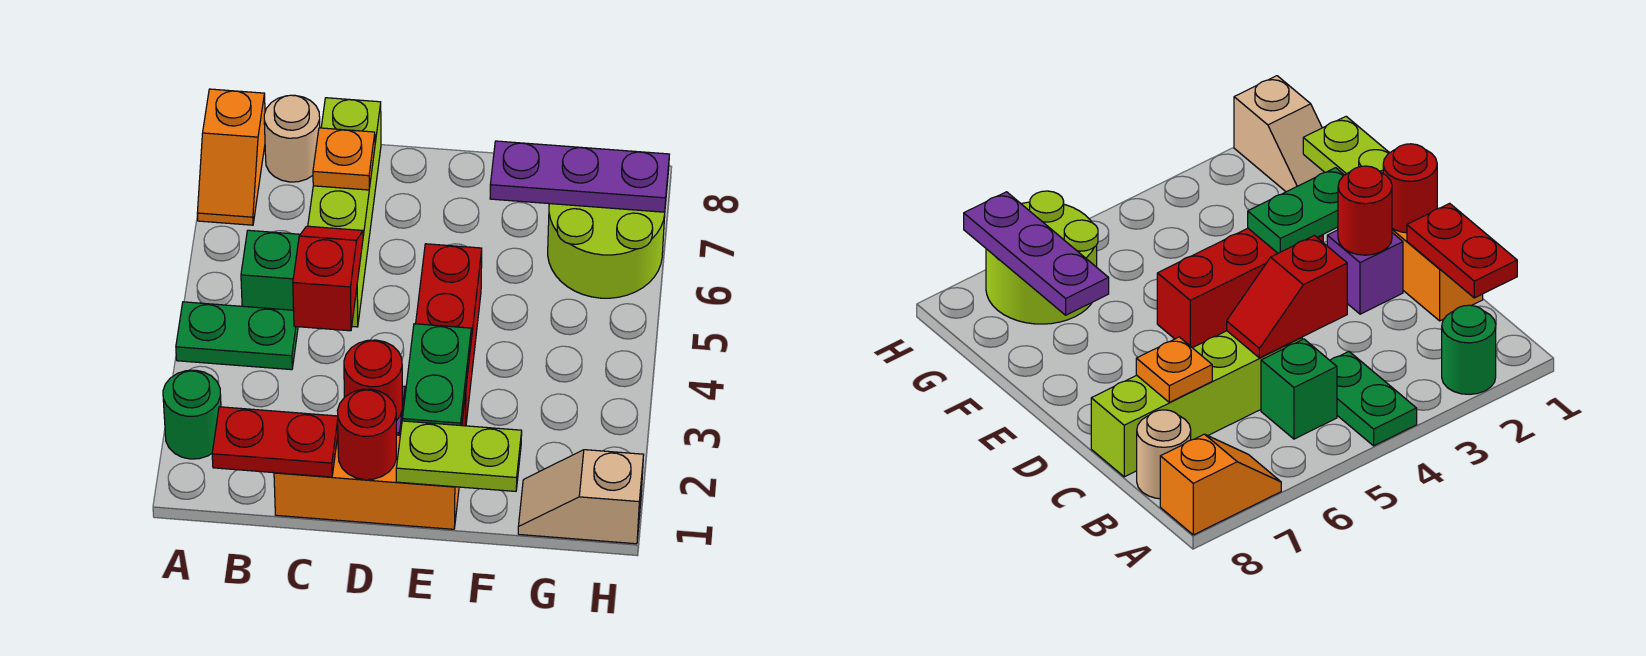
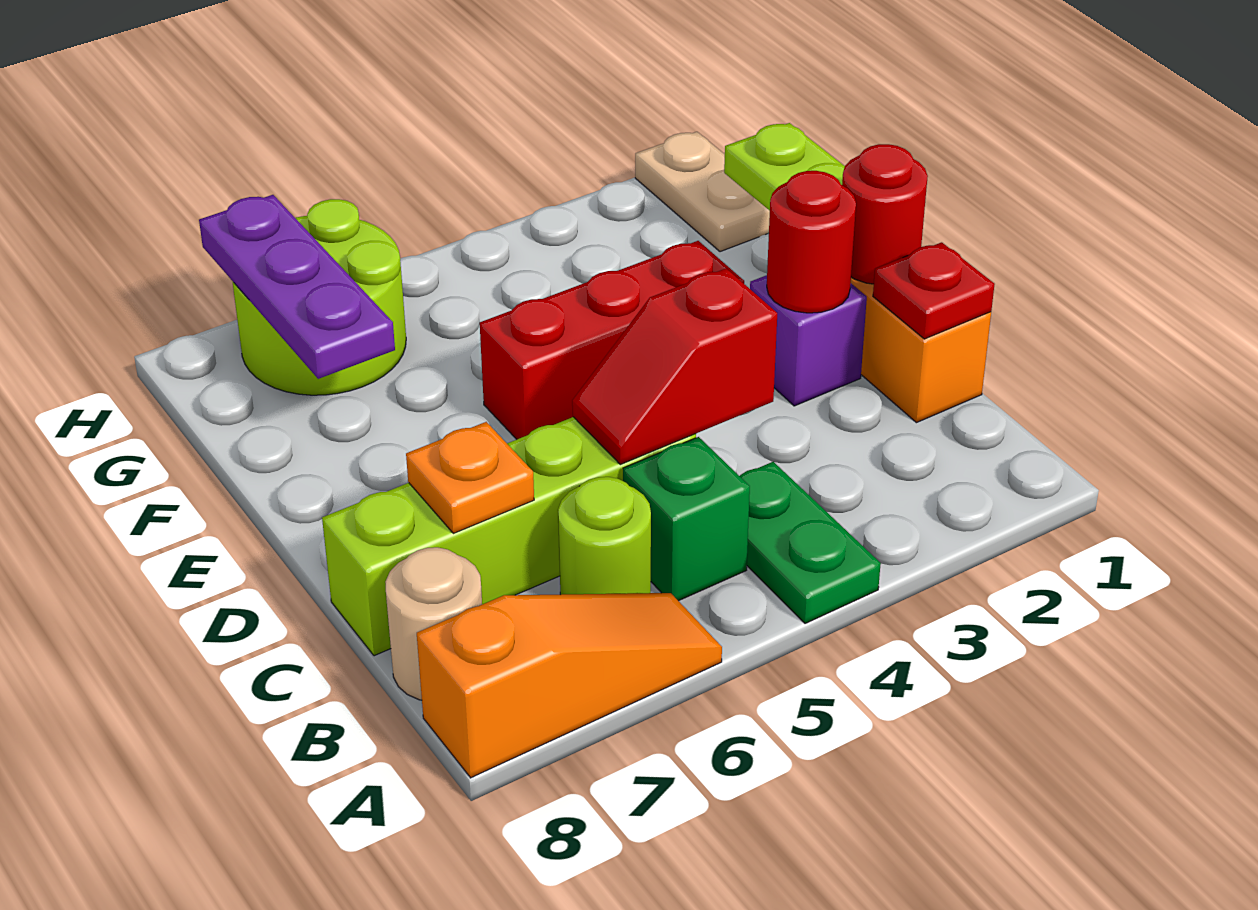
green 1x1 round brick [163,370,221,459] -> none
orange 1x2 slope [197,89,265,225] -> orange 1x3 slope [417,593,722,778]
red 1x2 plate [212,407,338,477] -> red 1x1 plate [873,242,995,339]
none -> lime 1x1 round brick [558,477,651,595]
green 1x2 plate [402,324,471,426] -> none
tan 1x2 slope [518,450,644,544] -> tan 1x2 plate [635,132,770,252]

